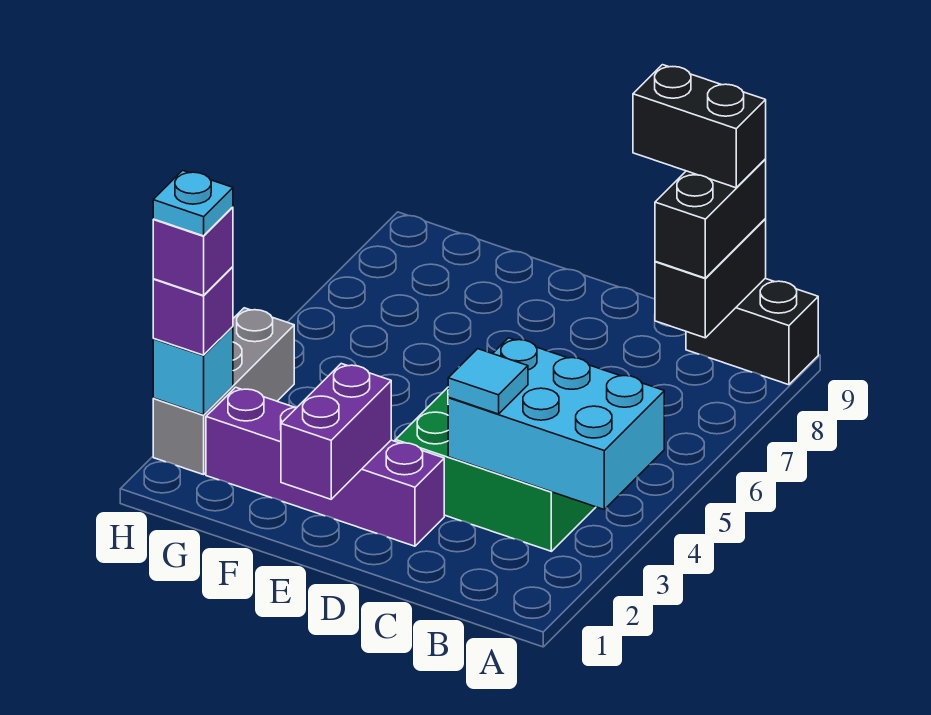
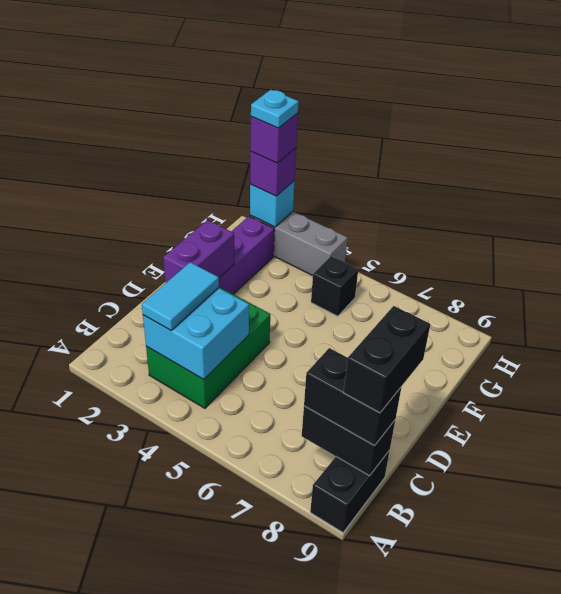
cyan 2x3 brick [448,338,664,509] -> cyan 2x2 brick [143,288,249,379]
cyan 1x1 tile [448,349,528,414] -> cyan 1x2 tile [142,262,219,330]
purple 1x2 brick [281,364,391,499] -> purple 1x2 brick turned to [163,220,234,283]
none -> black 1x1 brick [311,256,358,316]

